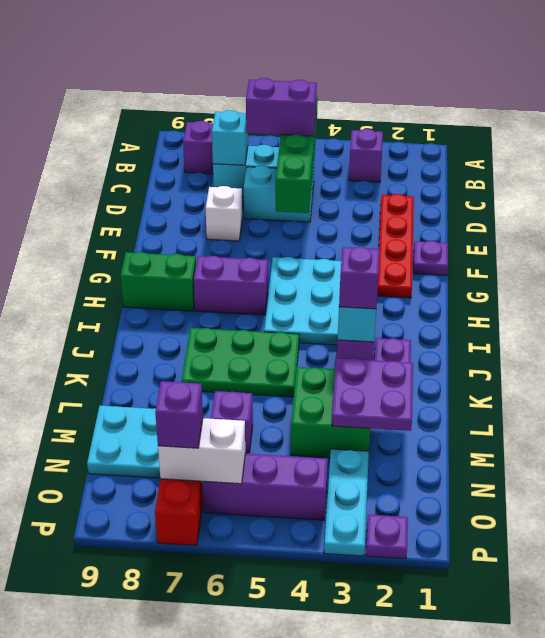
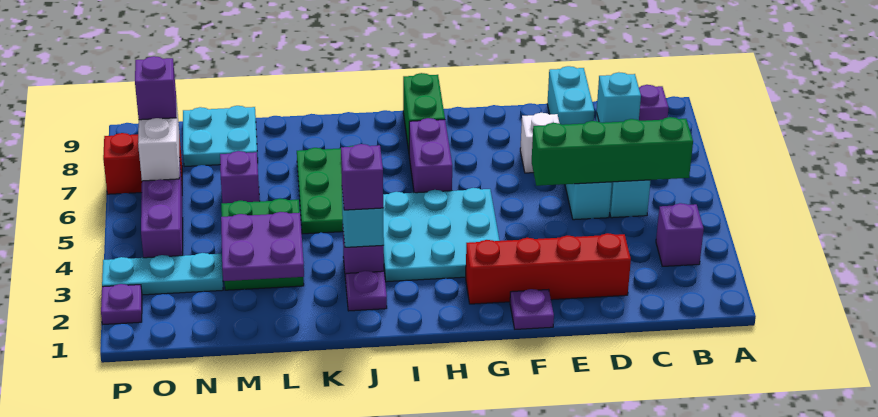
purple 1x2 brick [246,78,317,136] -> none
red 1x4 plate [377,194,414,298] -> red 1x4 brick [466,233,631,304]
none -> cyan 1x2 brick [547,66,594,125]

